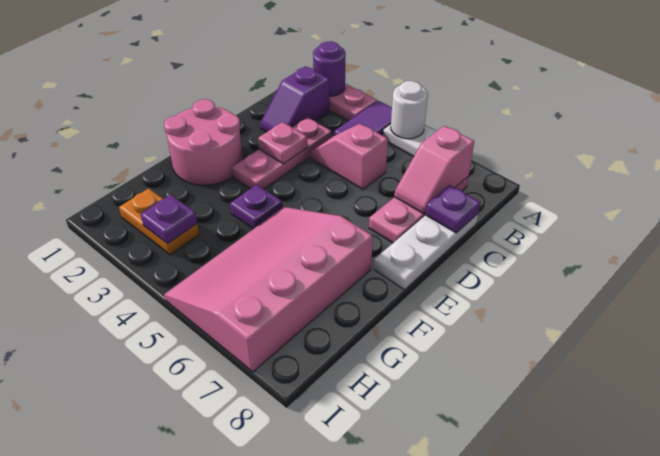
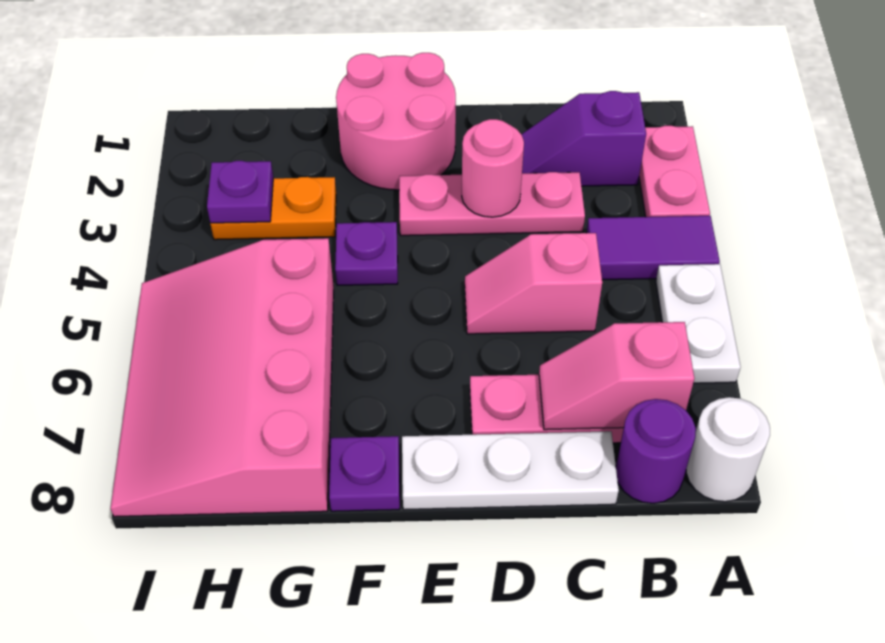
purple 1x1 round brick [313,41,346,96] -> purple 1x1 round brick moved to [616,399,696,503]
white 1x1 round brick [391,81,428,139] -> white 1x1 round brick moved to [686,397,770,502]
pink 1x2 slope [310,124,388,190] -> pink 1x2 slope turned to [465,233,602,334]
purple 1x1 plate [426,185,480,233] -> purple 1x1 plate moved to [329,436,400,511]
pink 1x1 plate [258,122,308,164] -> pink 1x1 round brick [462,119,524,217]
pink 3x4 slope [164,207,373,372] -> pink 3x4 slope turned to [111,238,334,517]
orange 1x2 plate [119,188,199,255] -> orange 1x2 plate turned to [210,177,336,240]

